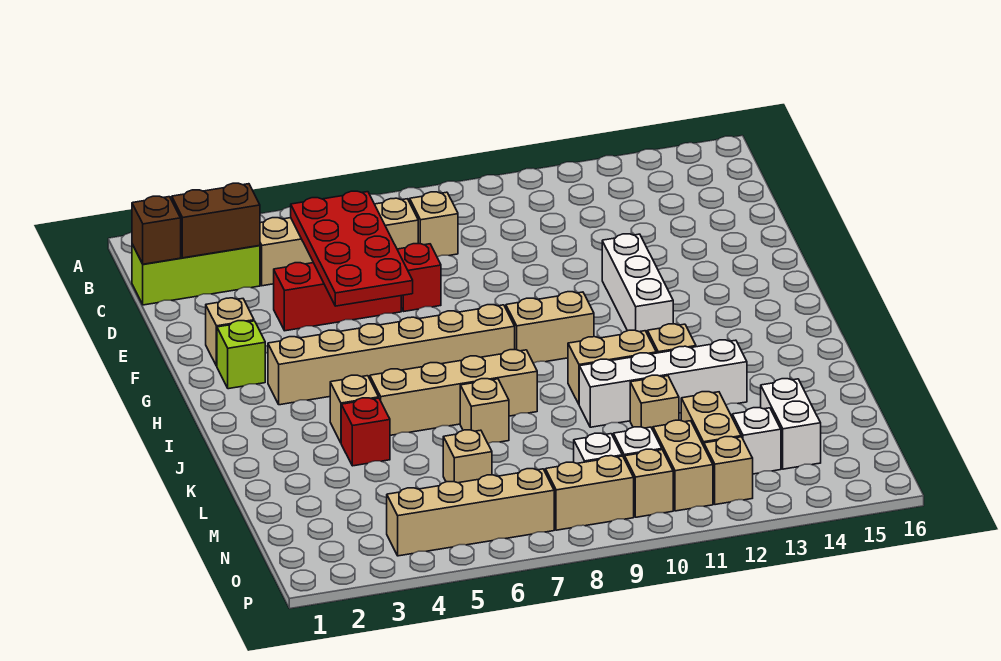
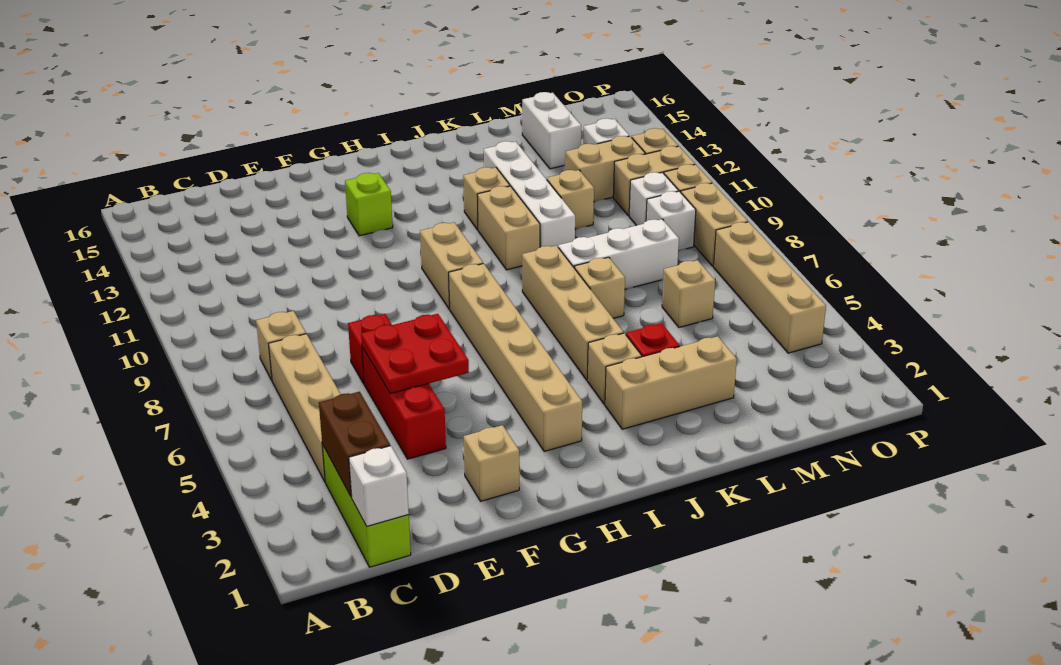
brown 1x1 brick [132,196,181,264] -> white 1x1 brick [349,446,409,526]
red 2x4 plate [291,191,413,306] -> red 2x2 plate [361,314,469,394]
white 1x3 brick [602,234,673,333] -> white 1x3 brick moved to [558,219,679,289]
lime 1x1 brick [217,321,265,389] -> lime 1x1 brick moved to [345,173,393,236]
none -> tan 1x3 brick [605,336,737,429]
white 1x2 brick [761,379,821,469] -> white 1x2 brick turned to [522,92,581,169]

